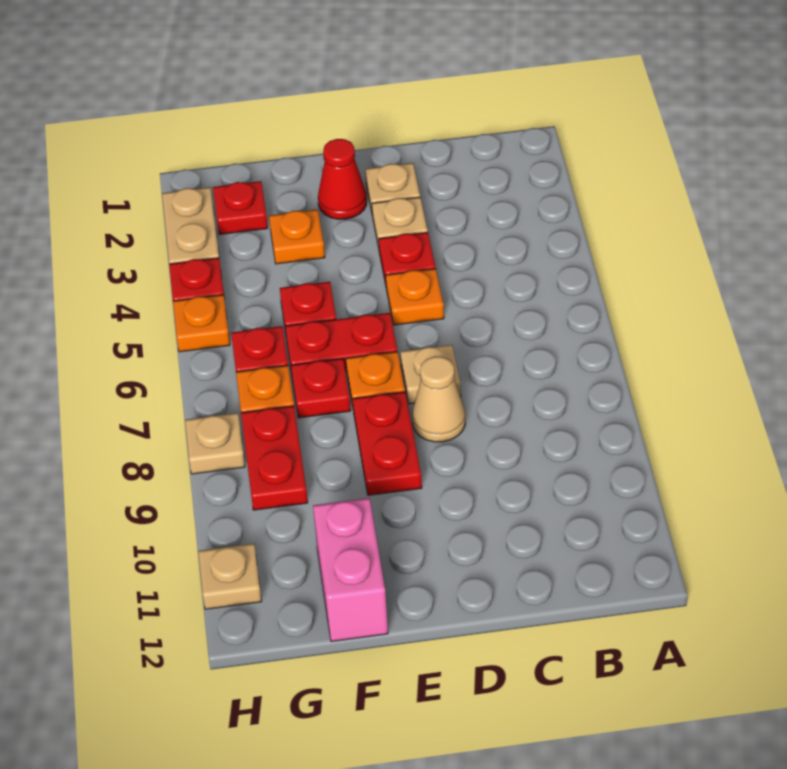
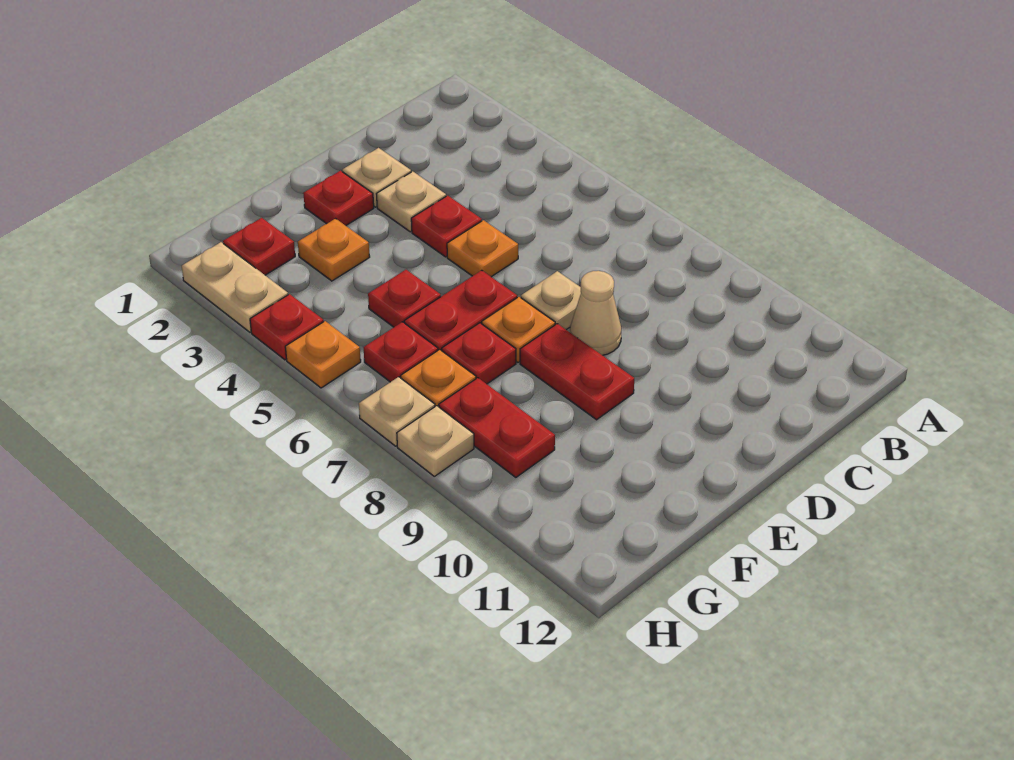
red 1x1 cone [318,139,367,219] -> red 1x1 plate [303,171,374,226]
pink 1x2 brick [313,498,388,642] -> none
tan 1x1 plate [198,544,262,609] -> tan 1x1 plate moved to [359,377,435,446]

